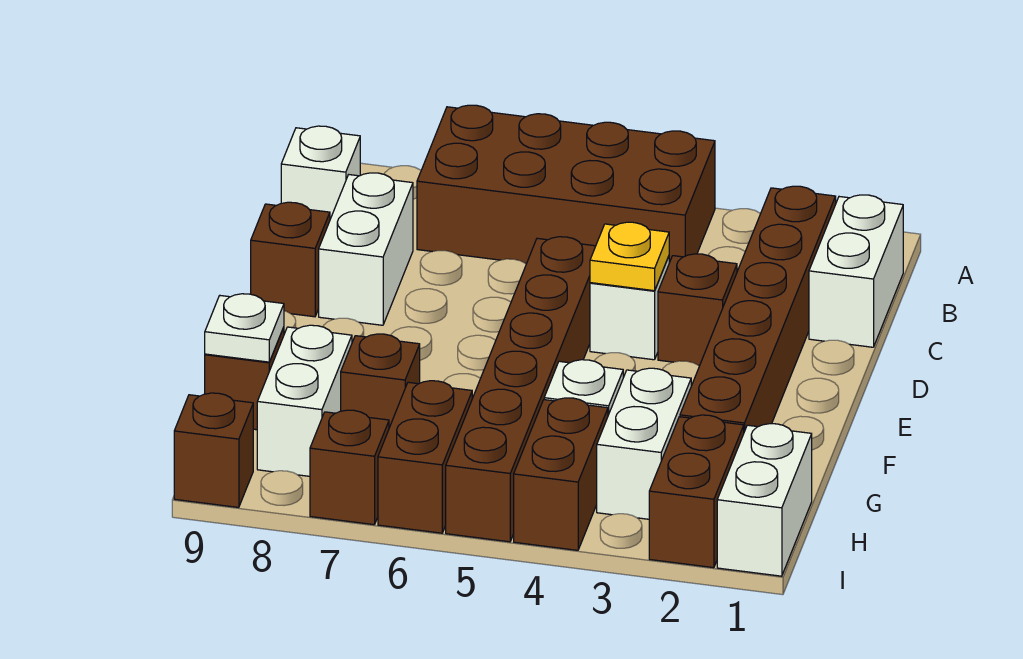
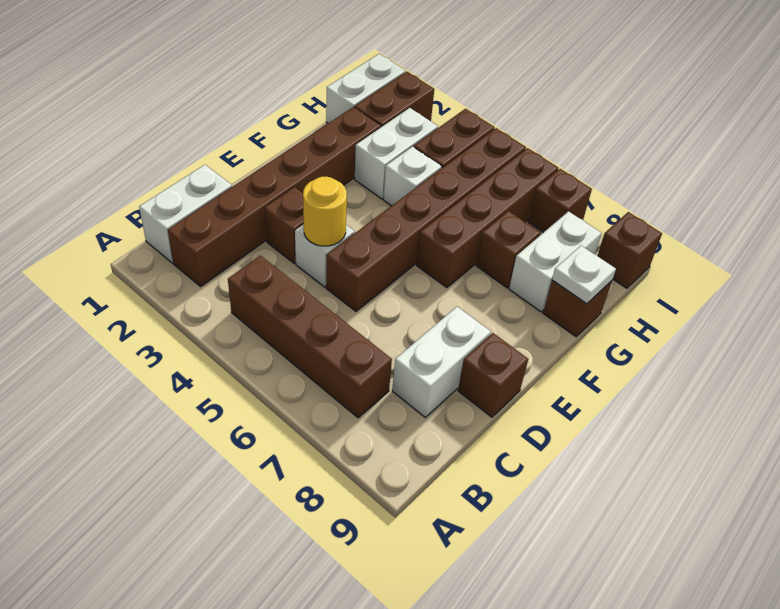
brown 2x4 brick [417,105,715,263] -> brown 1x4 brick [228,255,392,418]
white 1x1 brick [281,126,360,219] -> none
yellow 1x1 plate [590,222,669,291] -> yellow 1x1 round brick [303,177,347,246]
brown 1x2 brick [378,381,472,533] -> brown 1x4 brick [416,148,558,288]

